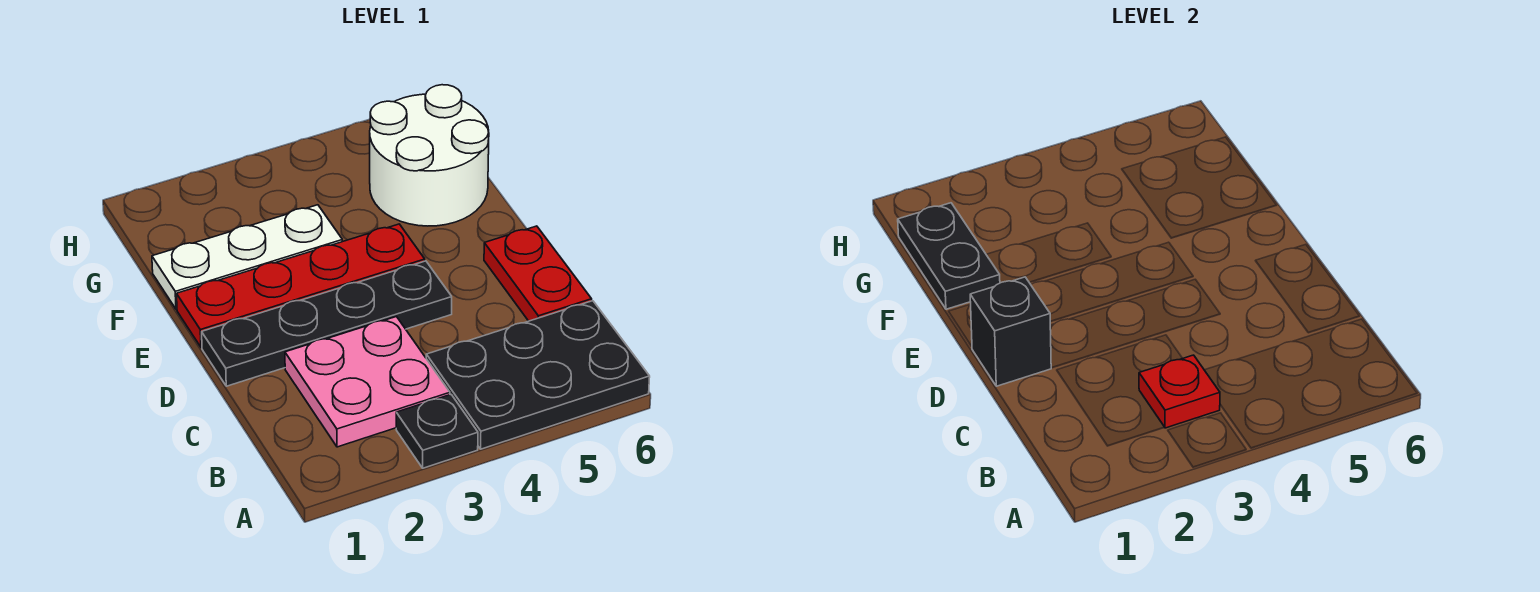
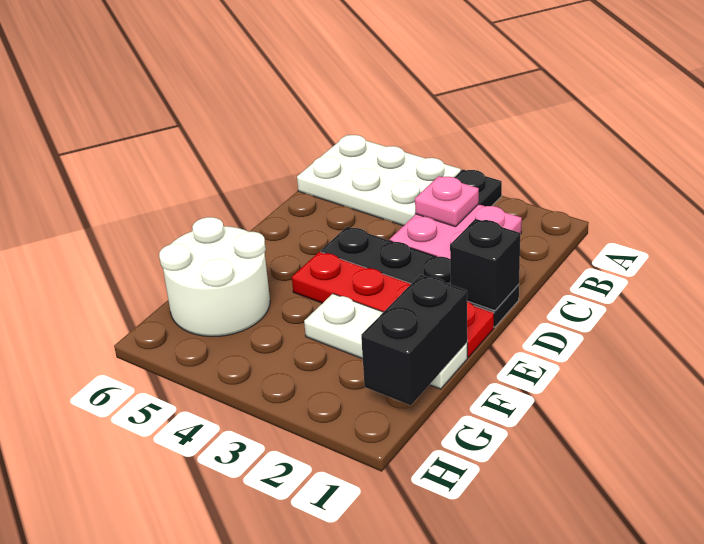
black 2x3 plate [426,301,650,449] -> white 2x3 plate [297,135,461,226]
red 1x1 plate [1139,355,1220,428] -> pink 1x1 plate [415,176,479,227]
red 1x2 plate [484,226,592,321] -> none
black 1x2 plate [898,203,1000,309] -> black 1x2 brick [361,275,467,405]

